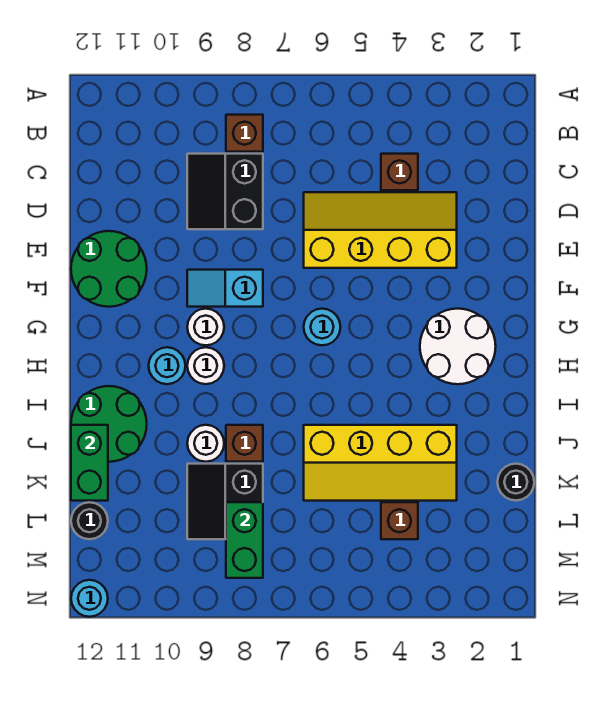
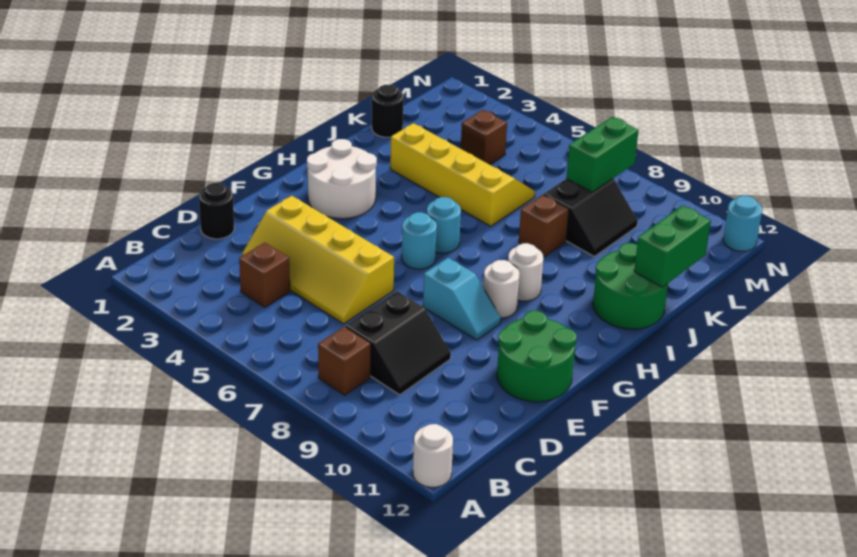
cyan 1x1 round brick [149,347,185,384] -> cyan 1x1 round brick moved to [427,197,461,253]
white 1x1 round brick [187,425,224,462] -> white 1x1 round brick moved to [413,424,453,487]
black 1x1 round brick [71,502,108,539] -> black 1x1 round brick moved to [199,183,234,239]

